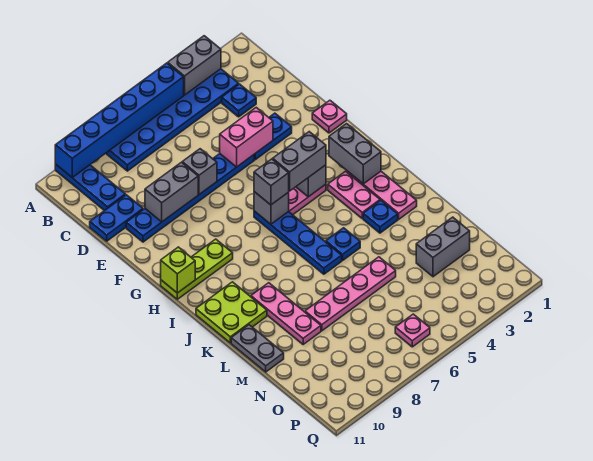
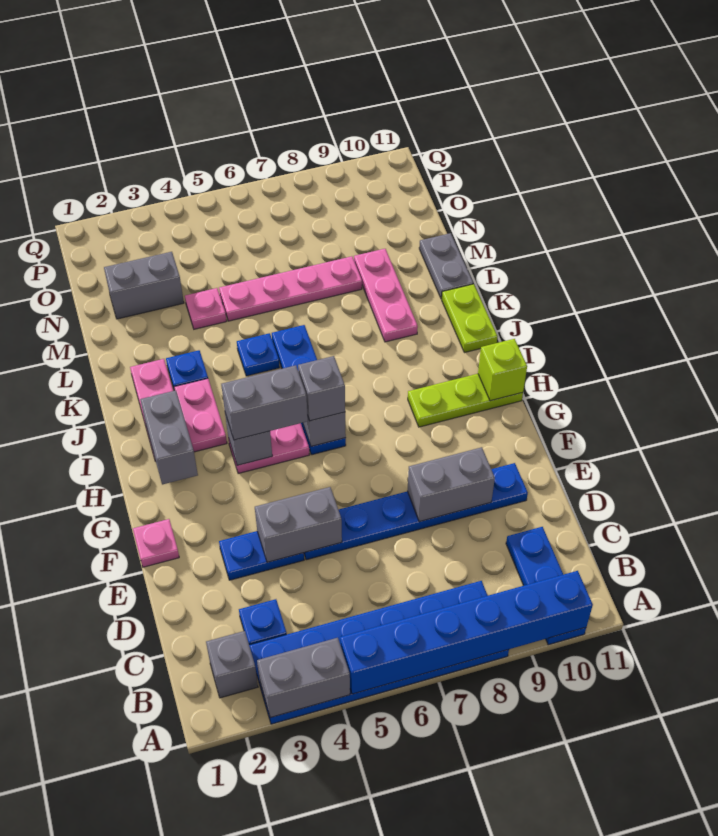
blue 1x2 plate [90,195,143,241] -> none
pink 1x2 brick [220,108,273,167] -> grey 1x2 brick [255,487,342,562]
grey 1x1 brick [182,149,217,194] -> grey 1x1 brick moved to [206,631,258,698]
lime 2x2 plate [196,282,267,343] -> lime 1x2 plate [442,284,497,353]
pink 1x1 plate [395,314,430,347] -> pink 1x1 plate moved to [185,288,227,329]

